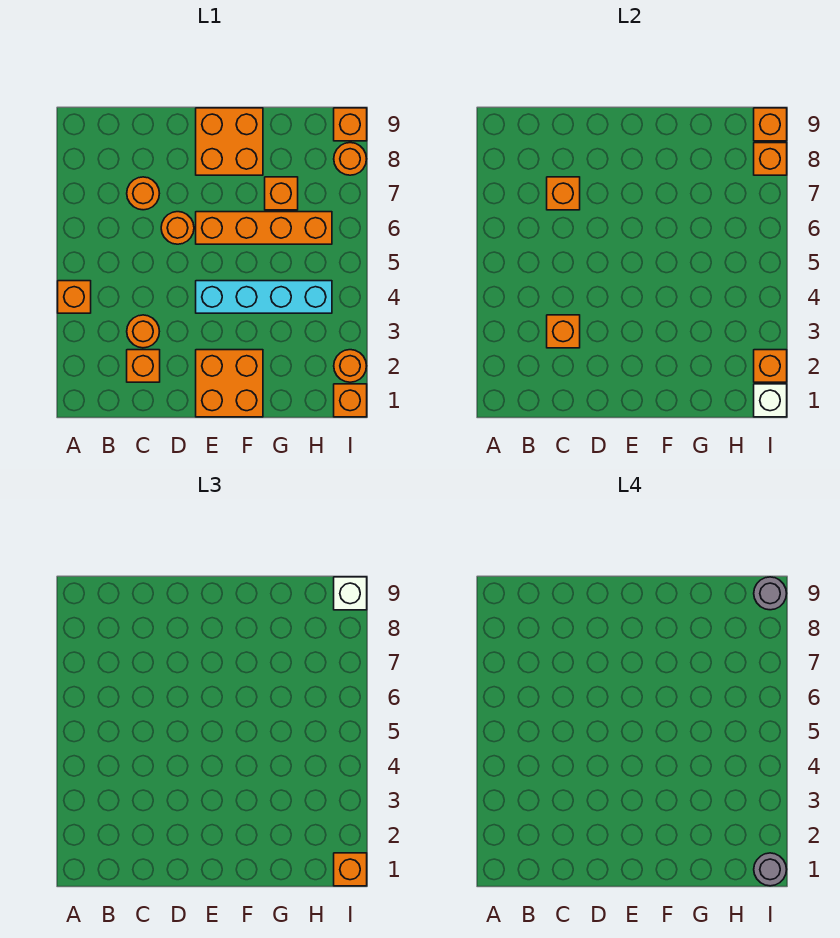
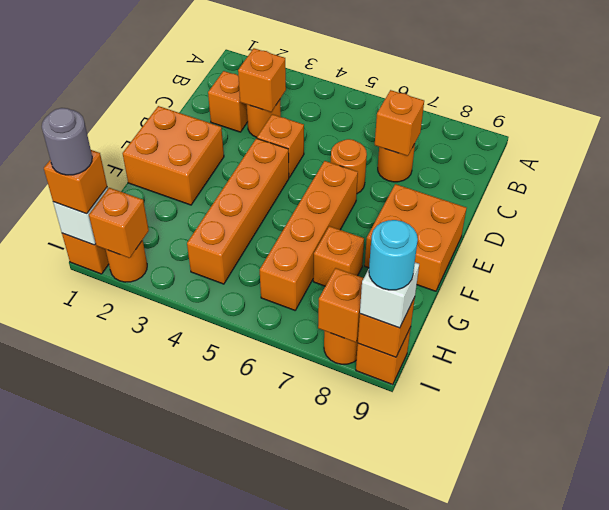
orange 1x1 brick [58,281,91,313] -> orange 1x1 brick moved to [257,114,304,177]
cyan 1x4 brick [196,281,332,313] -> orange 1x4 brick [187,138,289,284]
grey 1x1 round brick [754,577,787,610] -> cyan 1x1 round brick [369,220,418,290]

